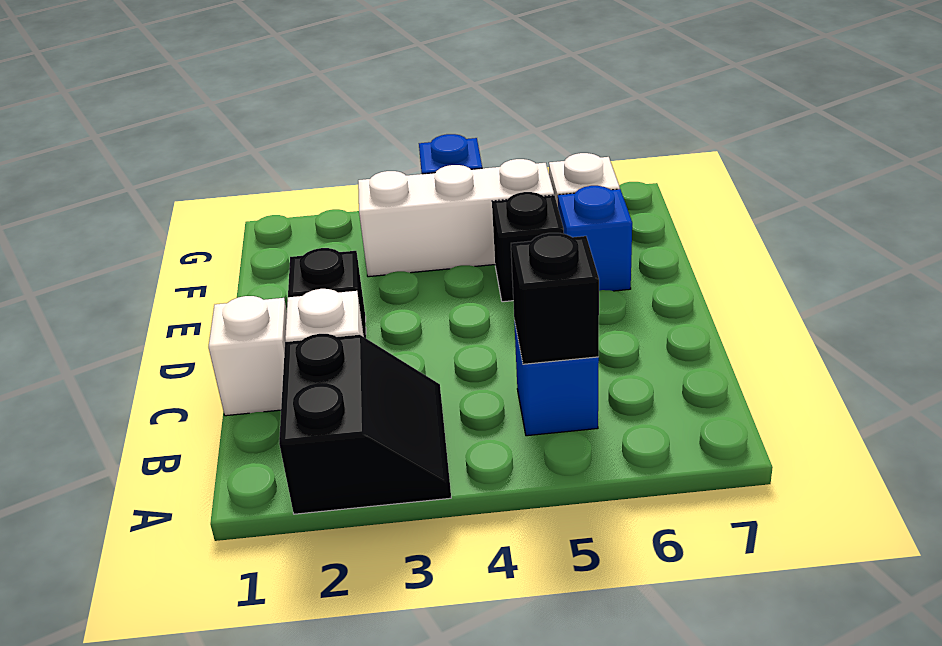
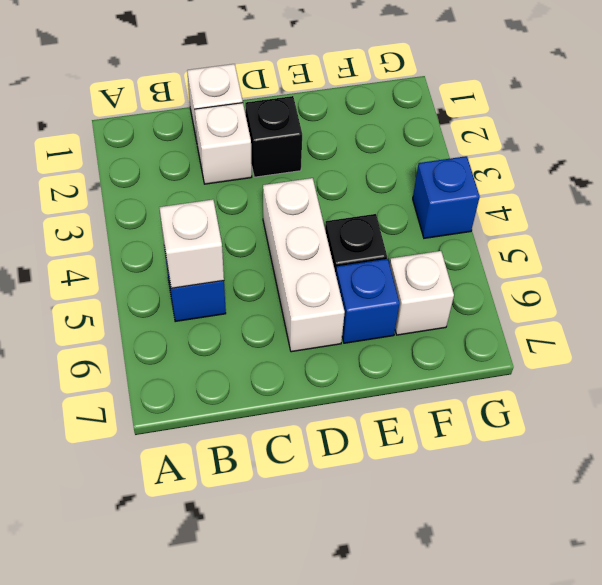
black 2x2 slope [279,334,451,514] -> none
black 1x1 brick [511,233,599,364] -> white 1x1 brick [159,199,224,288]
white 1x3 brick [358,159,554,277] -> white 1x3 brick moved to [263,178,345,352]

